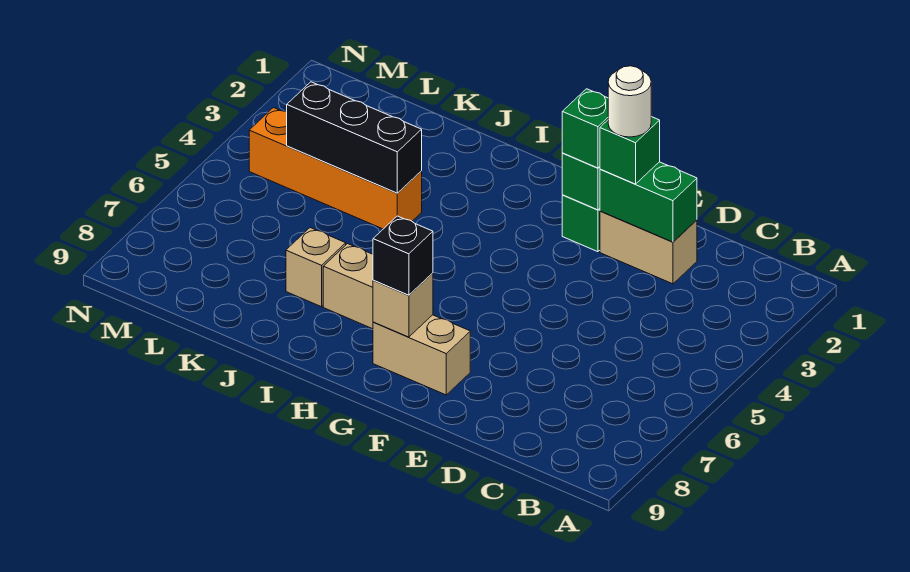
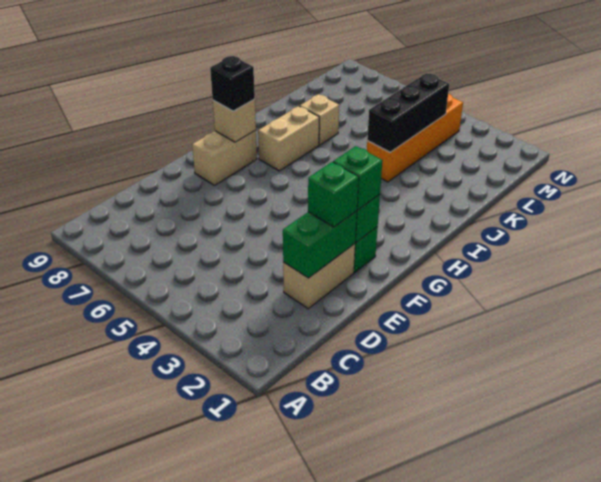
white 1x1 round brick [608,66,651,137] -> none

